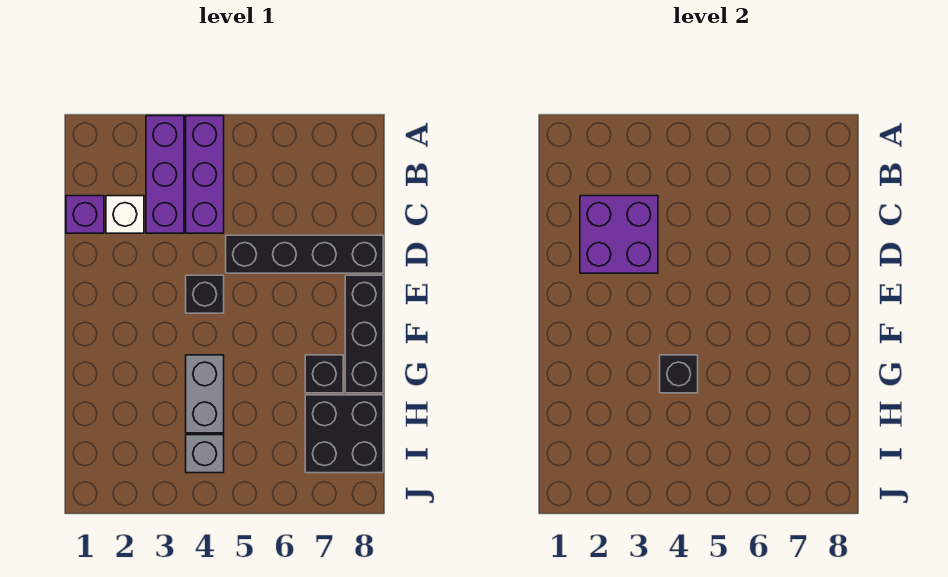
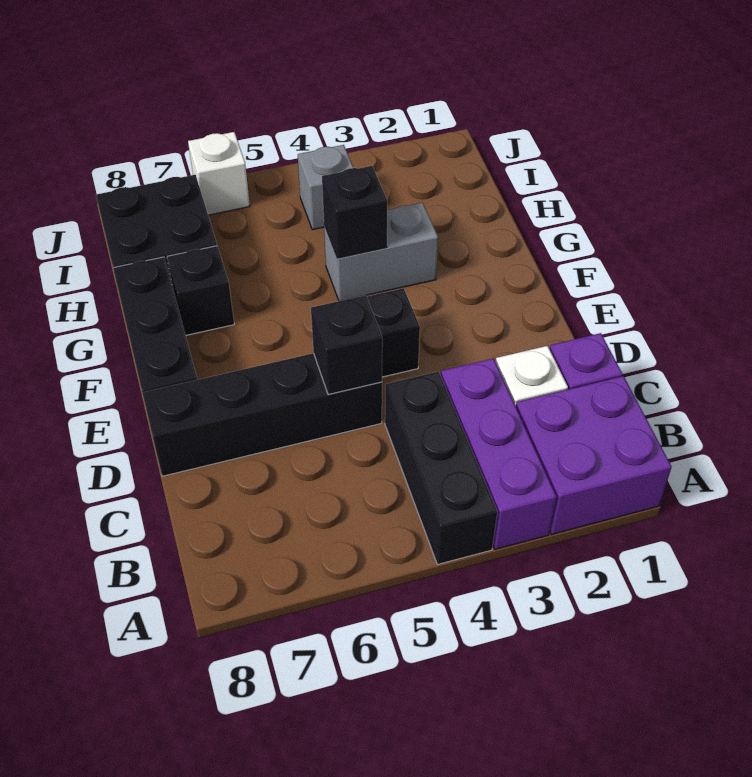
purple 1x3 brick [186,116,224,233] -> black 1x3 brick [385,371,497,564]
purple 2x2 brick [580,196,658,273] -> purple 2x2 brick moved to [516,376,672,534]
none -> black 1x1 brick [311,295,382,395]
grey 1x2 brick [186,355,224,433] -> grey 1x2 brick turned to [324,203,438,301]
none -> white 1x1 brick [188,132,250,215]

